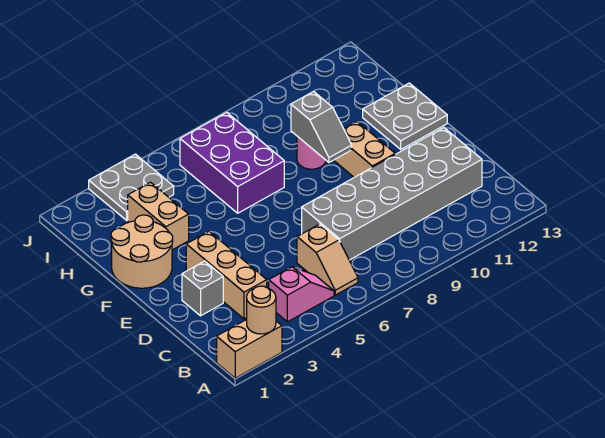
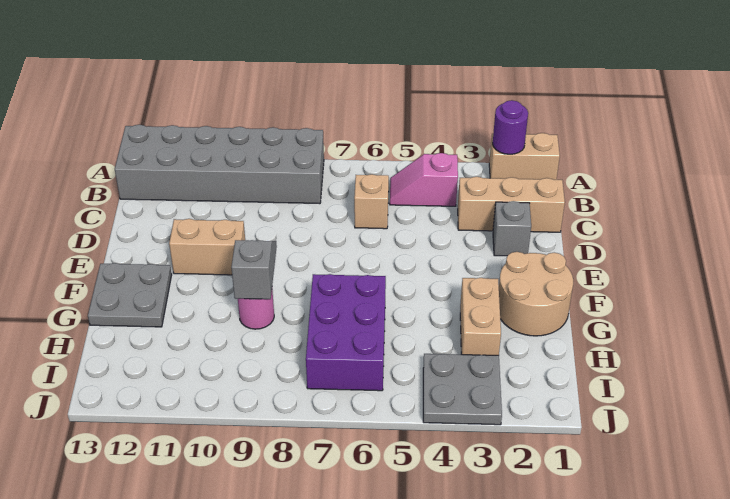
tan 1x1 round brick [247,286,276,334] -> purple 1x1 round brick [493,100,528,154]
tan 1x3 brick [186,232,267,319] -> tan 1x3 brick turned to [458,177,565,232]
grey 2x6 brick [302,128,482,260] -> grey 2x6 brick moved to [115,125,324,204]
tan 1x2 brick [334,122,395,177] -> tan 1x2 brick turned to [169,219,245,275]

